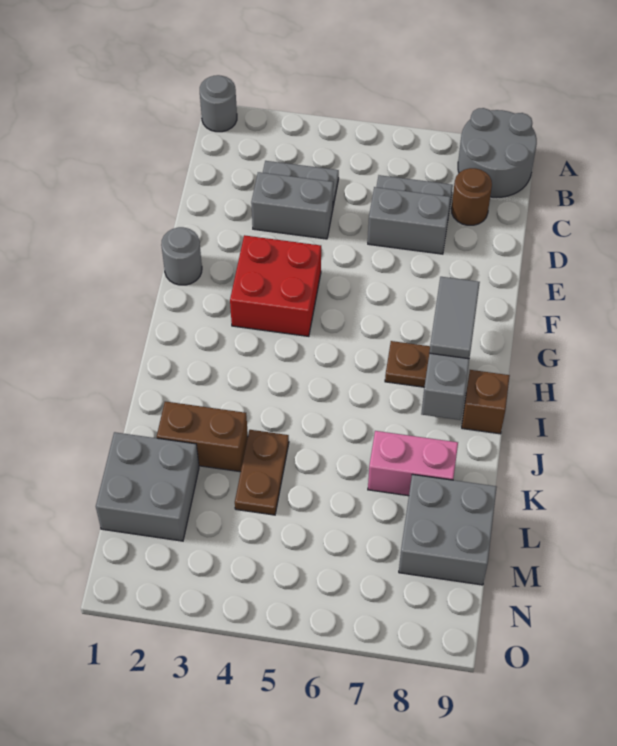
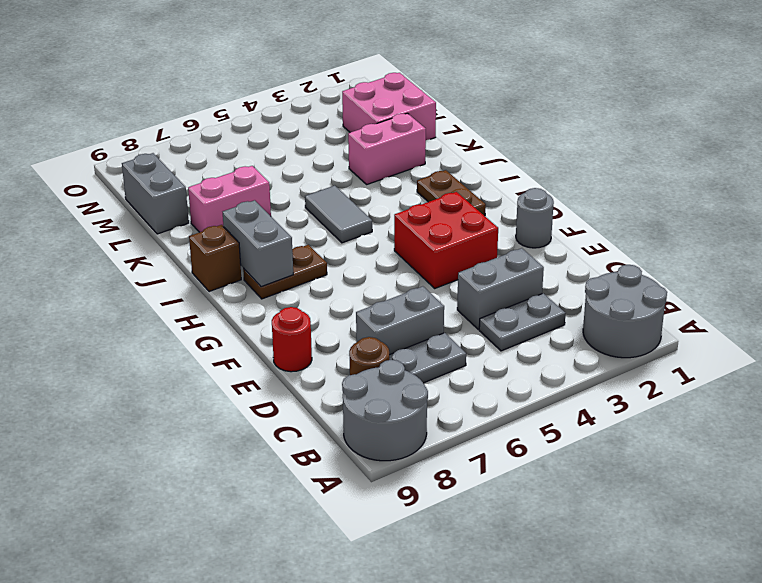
grey 1x1 round brick [200,75,237,132] -> grey 2x2 round brick [583,265,667,358]
none -> red 1x1 round brick [272,307,312,372]
grey 1x2 tile [429,277,480,359] -> grey 1x2 tile moved to [305,186,372,243]
brown 1x2 brick [157,401,248,472] -> pink 1x2 brick [348,113,426,184]
brown 1x2 plate [235,430,289,515] -> brown 1x2 plate moved to [417,170,486,216]
grey 2x2 brick [96,432,199,541] -> pink 2x2 brick [342,73,436,140]
grey 2x2 brick [399,474,497,585] -> grey 1x2 brick [122,153,189,234]

